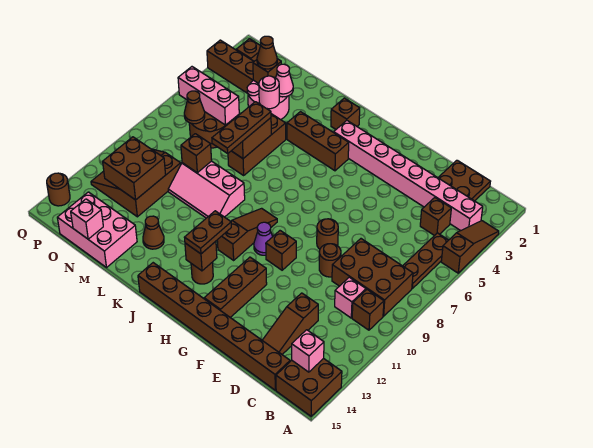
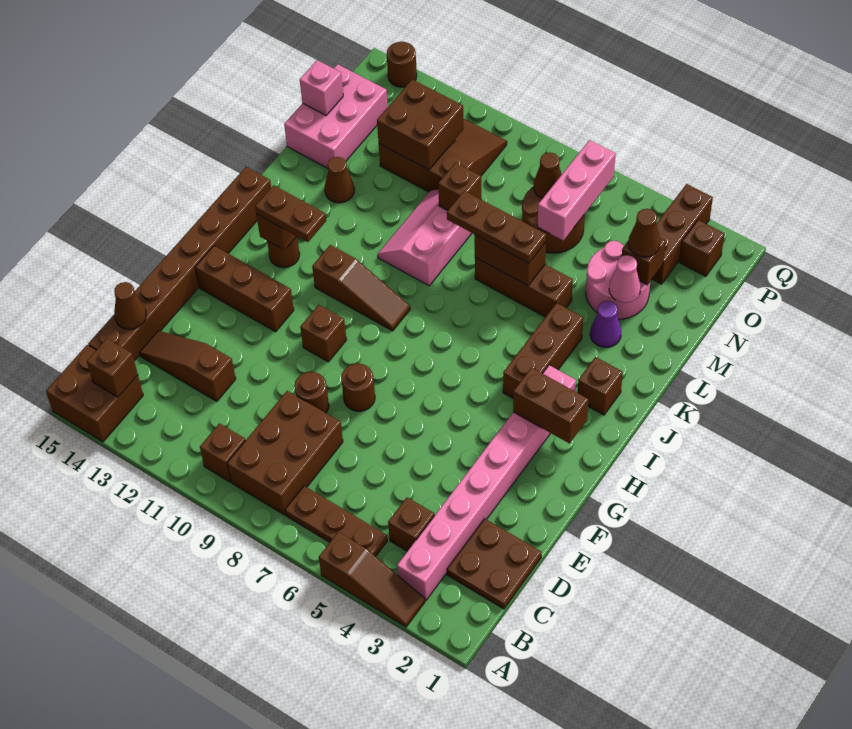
pink 1x1 brick [292,330,324,372] -> brown 1x1 brick [87,339,138,397]
pink 1x1 brick [335,277,366,318] -> none
none -> brown 1x1 cone [114,282,146,329]
none -> brown 1x2 brick [513,368,588,443]
purple 1x1 cone [254,222,273,255] -> purple 1x1 cone moved to [590,301,621,347]
pink 1x1 round brick [259,76,279,109] -> none

